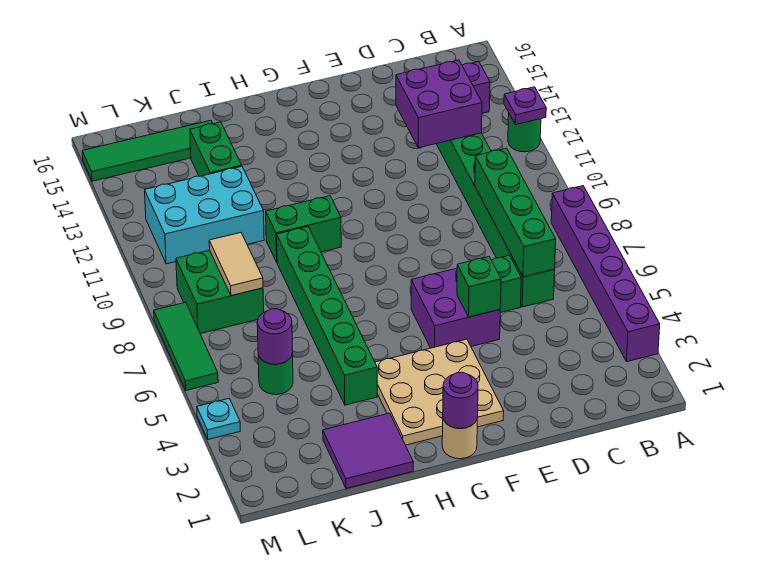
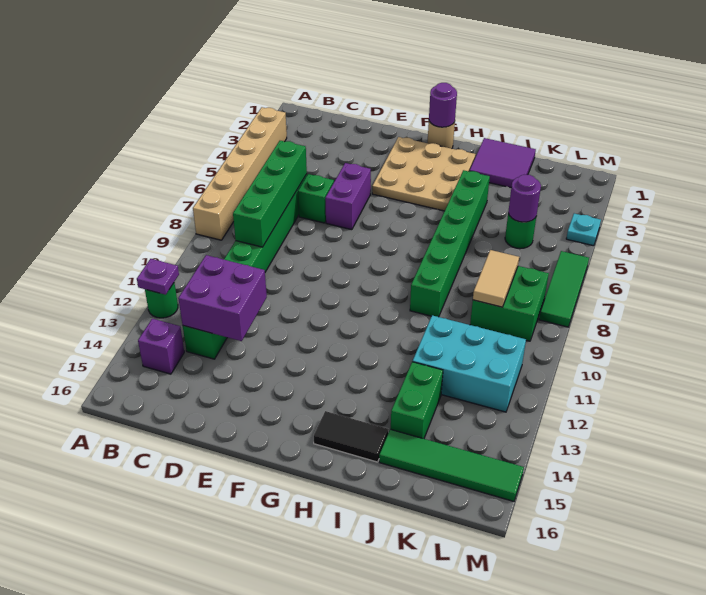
purple 1x6 brick [551,186,660,362] -> tan 1x6 brick [193,107,287,240]
purple 2x2 brick [411,268,500,348] -> purple 1x2 brick [325,163,371,230]
green 1x1 brick [457,257,501,317] -> none
green 1x2 brick [266,196,341,262] -> none
none -> black 1x2 tile [314,411,389,462]

